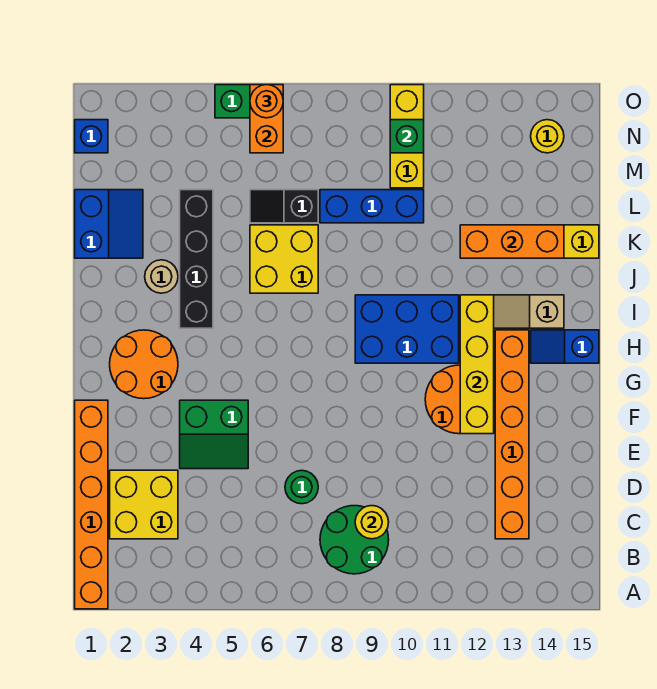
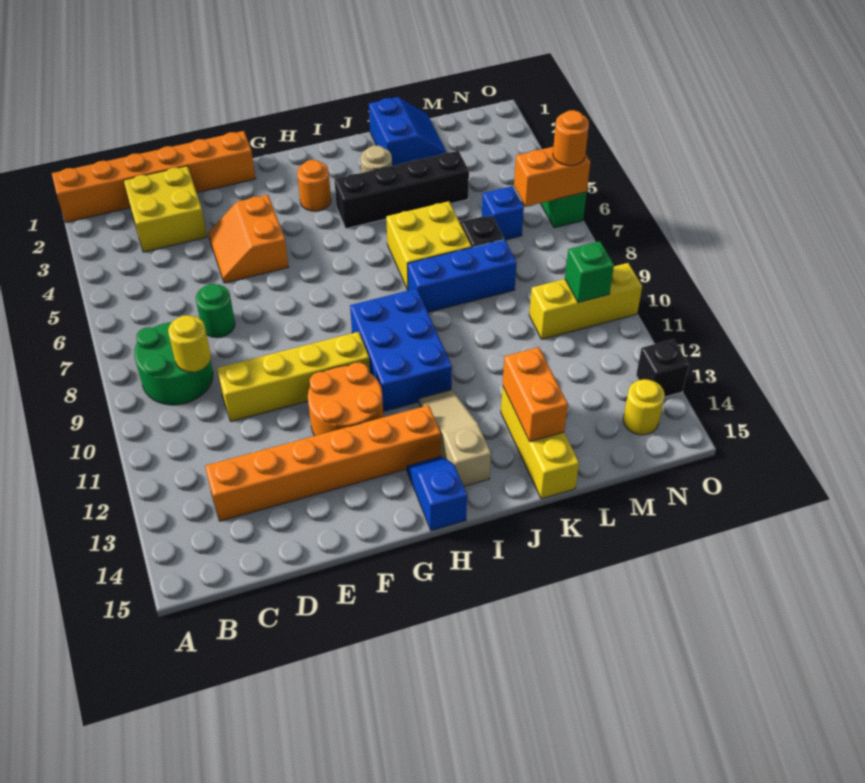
green 2x2 slope [180,400,248,469] -> orange 2x2 slope [208,195,288,283]
yellow 1x4 brick [460,295,494,434] -> yellow 1x4 brick moved to [217,332,370,421]
orange 2x2 round brick [110,330,178,399] -> orange 1x1 round brick [297,160,331,211]
blue 2x2 slope [75,190,143,258] -> blue 2x2 slope turned to [369,97,446,166]
orange 1x3 brick [460,225,564,258] -> orange 1x2 brick [503,347,568,442]
blue 1x3 brick [320,190,424,223] -> blue 1x3 brick turned to [408,239,517,312]
blue 1x1 brick [75,120,108,153] -> blue 1x1 brick moved to [482,186,524,240]
none -> black 1x1 brick [636,339,689,397]

